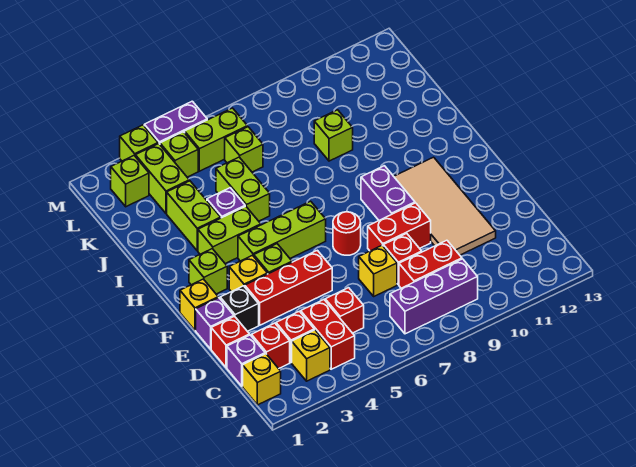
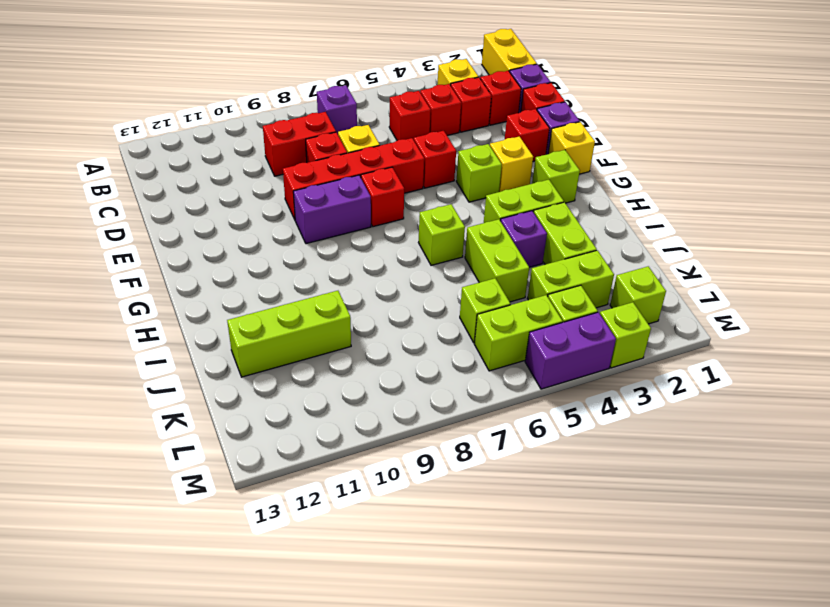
yellow 1x1 brick [243,354,281,405] -> yellow 1x2 brick [482,29,537,75]
red 1x2 brick [301,300,355,369] -> red 1x1 brick [420,84,461,136]
purple 1x3 brick [390,259,478,334] -> purple 1x1 brick [317,85,357,134]
tan 2x4 tile [394,157,496,255] -> none
black 1x1 brick [220,286,259,331] -> red 1x1 brick [505,109,549,161]
red 1x3 brick [245,250,332,325] -> red 1x1 brick [414,131,456,188]
red 1x2 brick [368,203,431,251] -> red 1x4 brick [283,138,424,220]
red 1x1 round brick [333,212,361,255] -> red 1x1 brick [361,167,404,227]
purple 1x2 brick [361,166,415,220] -> purple 1x2 brick turned to [293,175,371,244]
lime 1x3 brick [238,201,326,261] -> lime 1x3 brick moved to [227,291,351,377]
lime 1x1 brick [314,110,353,161] -> lime 1x1 brick moved to [419,204,465,265]
lime 1x2 brick [135,144,189,213] -> lime 1x2 brick turned to [528,250,614,308]

